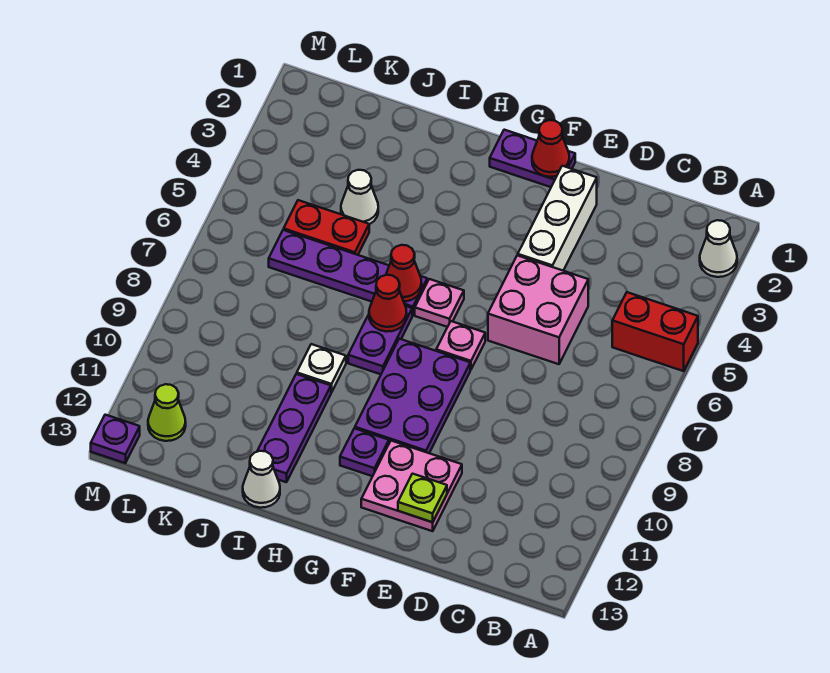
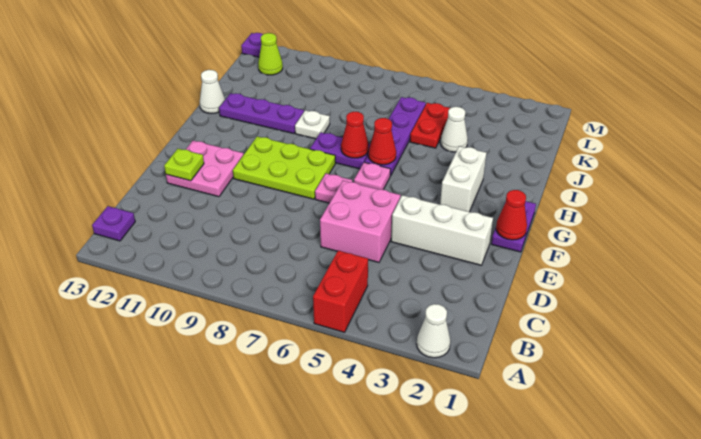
purple 2x3 plate [355,339,470,453] -> lime 2x3 plate [233,137,335,199]
none -> white 1x2 brick [440,146,486,212]
purple 1x1 plate [340,428,389,476] -> purple 1x1 plate moved to [92,206,135,241]

